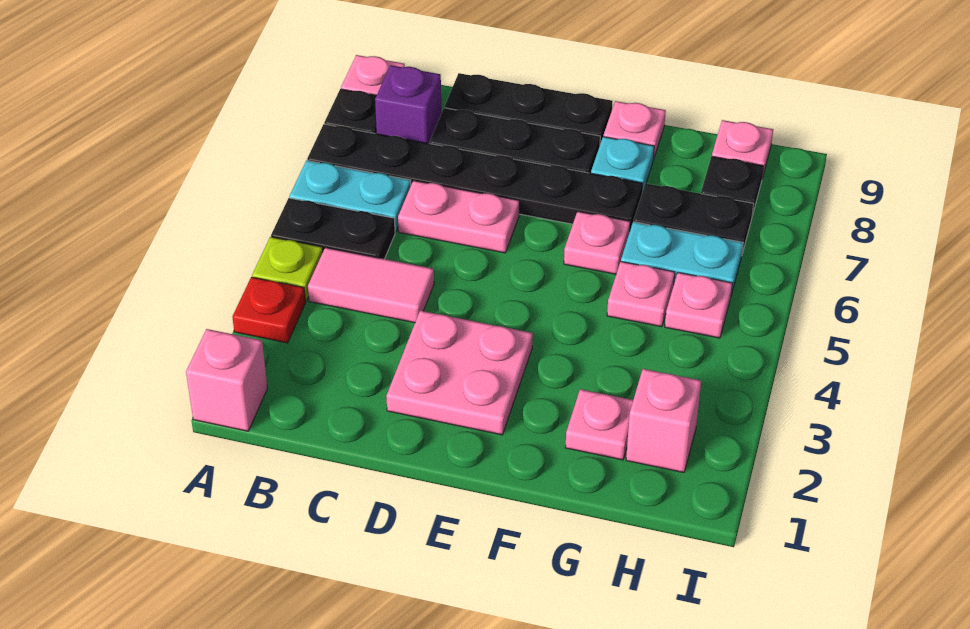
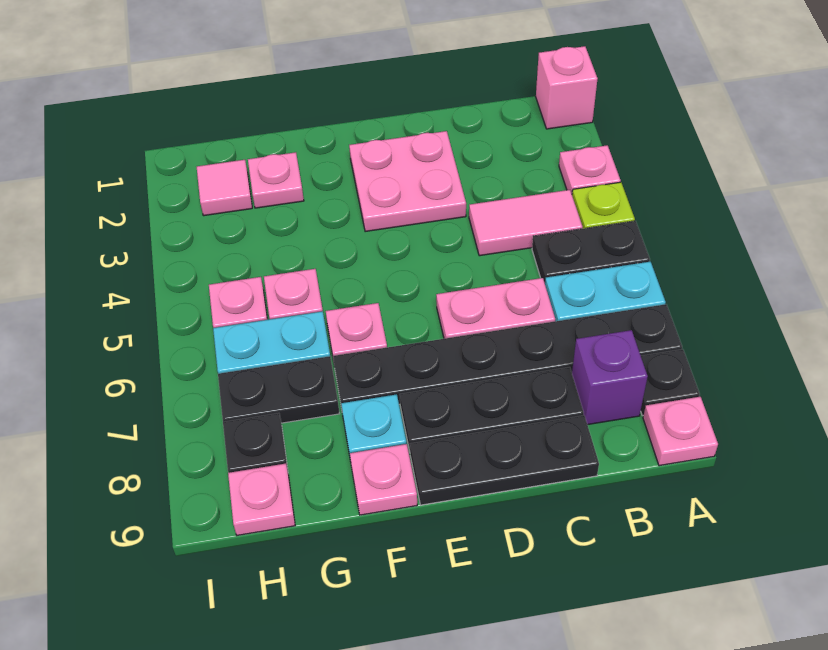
red 1x1 plate [232,277,306,343] -> pink 1x1 plate [559,145,621,194]
pink 1x1 brick [626,369,701,473] -> pink 1x1 tile [197,160,252,216]

